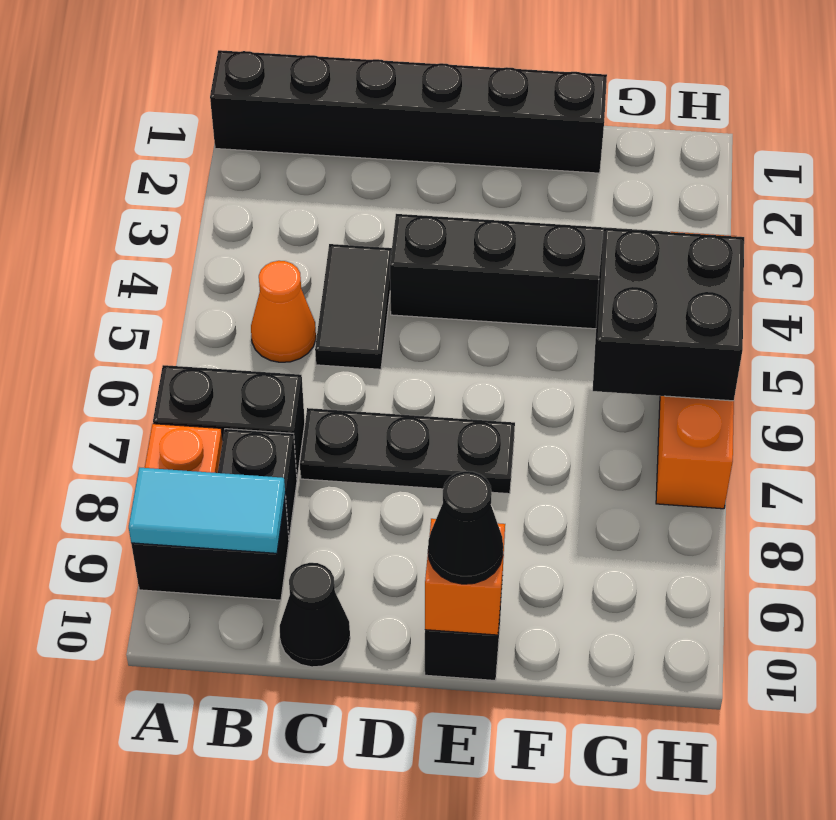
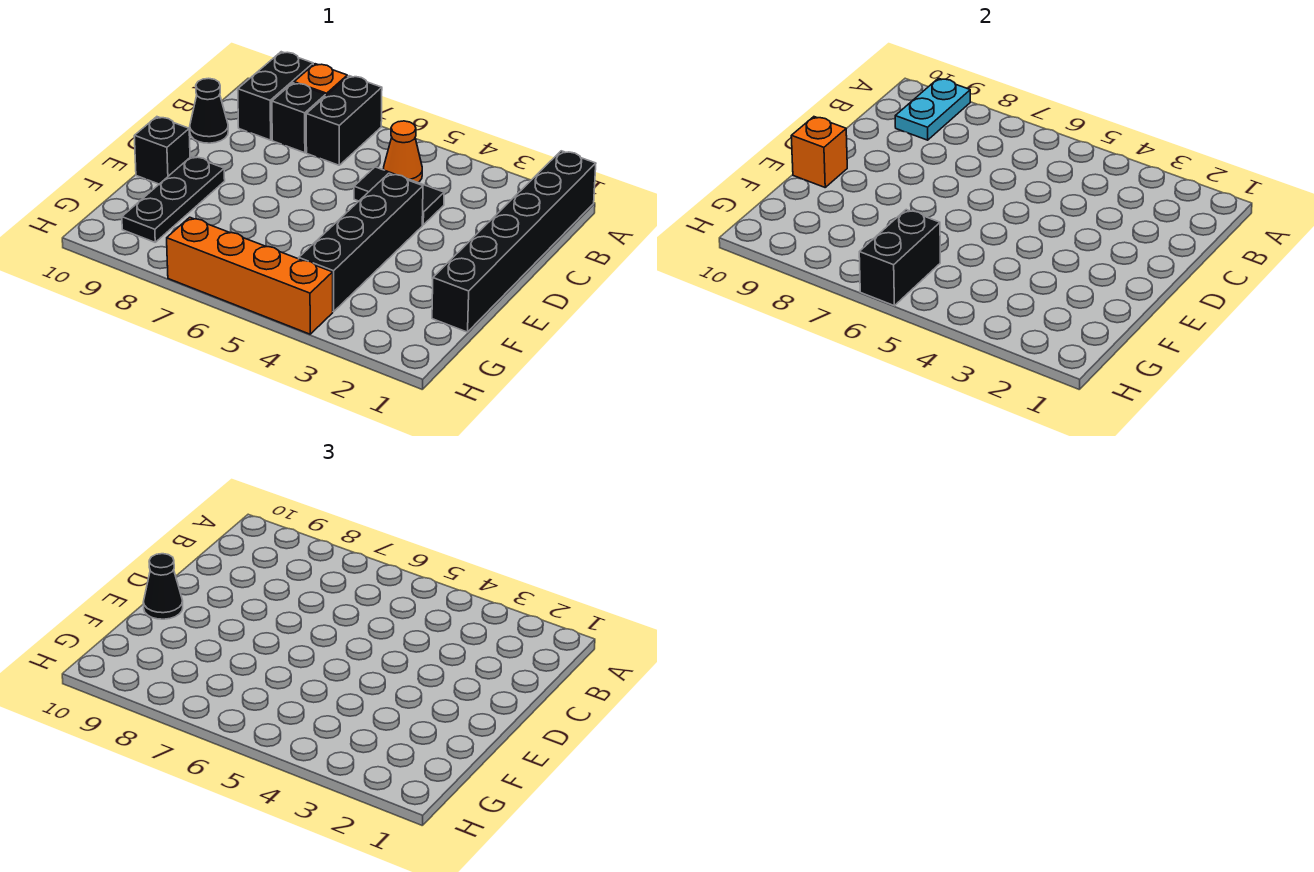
cyan 1x2 tile [129,467,285,553] -> cyan 1x2 plate [895,78,970,140]
black 1x3 plate [300,408,515,494] -> black 1x3 plate moved to [122,156,225,242]
black 2x2 brick [593,228,744,401] -> black 1x2 brick [859,210,940,306]

